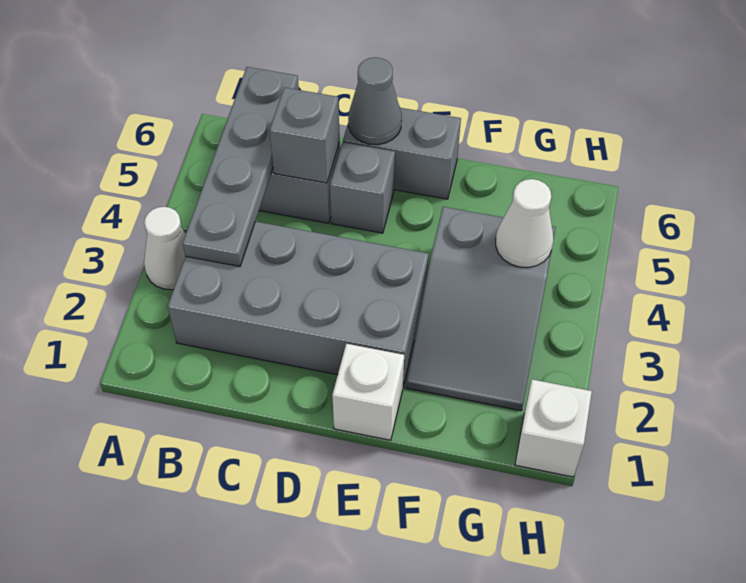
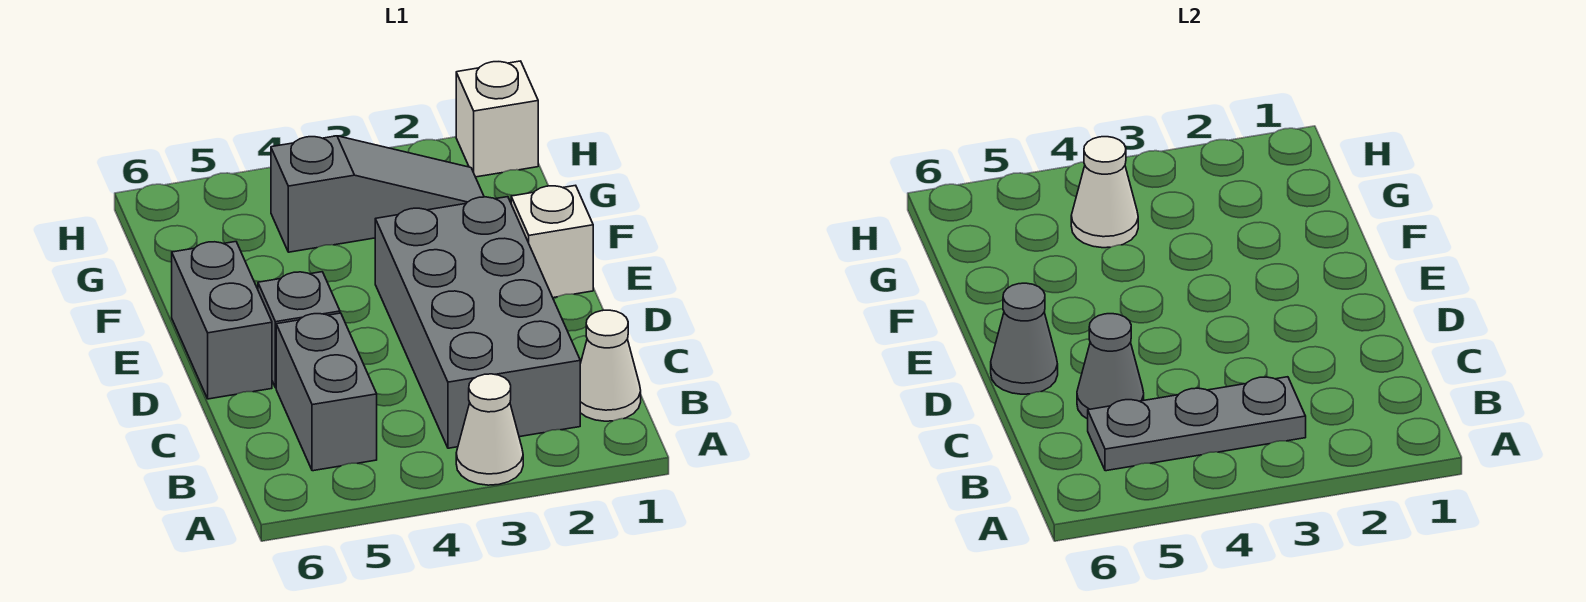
none -> white 1x1 cone [580,310,641,421]
grey 1x4 plate [183,67,299,267] -> grey 1x3 plate [1088,377,1306,471]
grey 1x1 brick [270,88,340,183] -> grey 1x1 cone [1077,314,1144,419]
grey 2x3 slope [406,207,556,411] -> grey 1x3 slope [271,136,484,252]

